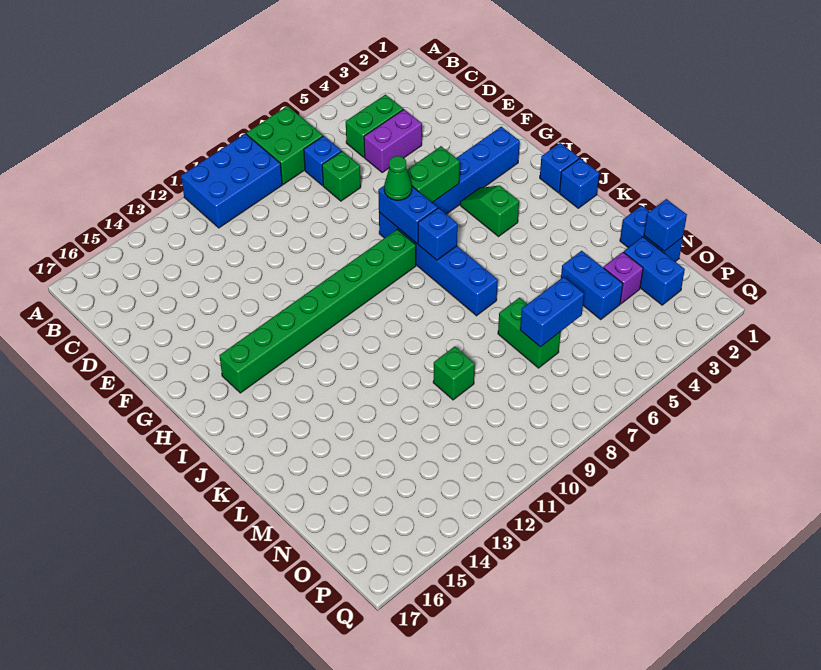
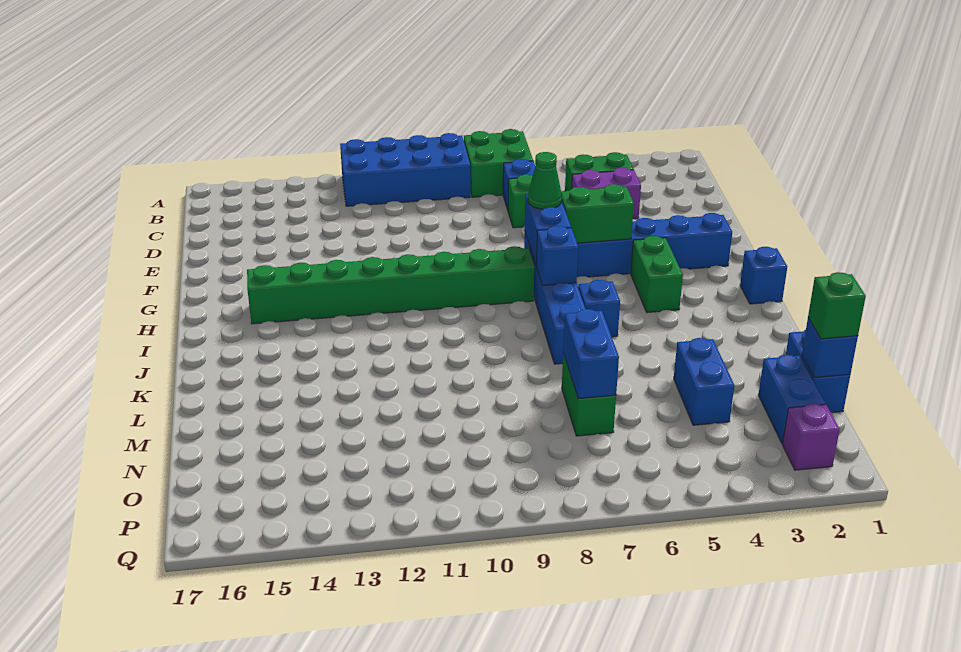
blue 2x3 brick [181,134,282,228] -> blue 2x4 brick [340,133,470,206]
green 1x2 slope [460,185,519,236] -> green 1x2 brick [631,236,683,313]
blue 1x1 brick [559,158,599,208] -> blue 1x1 brick moved to [578,280,620,337]
green 1x1 brick [433,346,475,400] -> green 1x1 brick moved to [808,272,866,339]
purple 1x1 brick [604,252,643,304] -> purple 1x1 brick moved to [783,404,840,470]
blue 1x2 brick [520,277,584,347] -> blue 1x2 brick turned to [563,309,619,399]

